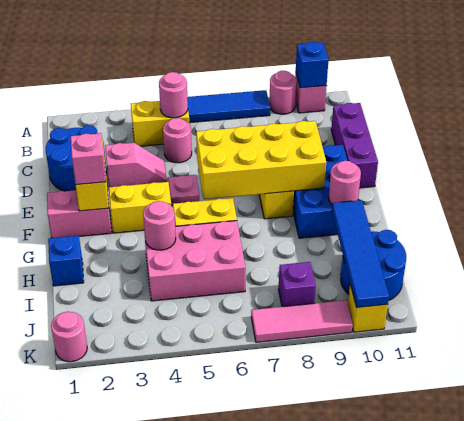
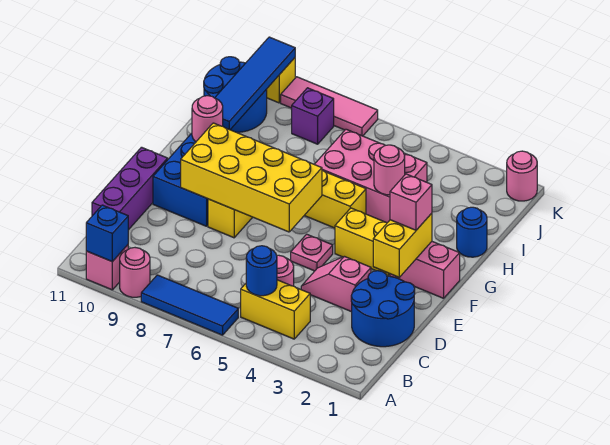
pink 1x1 round brick [159,72,188,118] -> blue 1x1 round brick [246,246,277,296]
blue 1x1 brick [48,236,84,286] -> blue 1x1 round brick [457,207,487,257]

